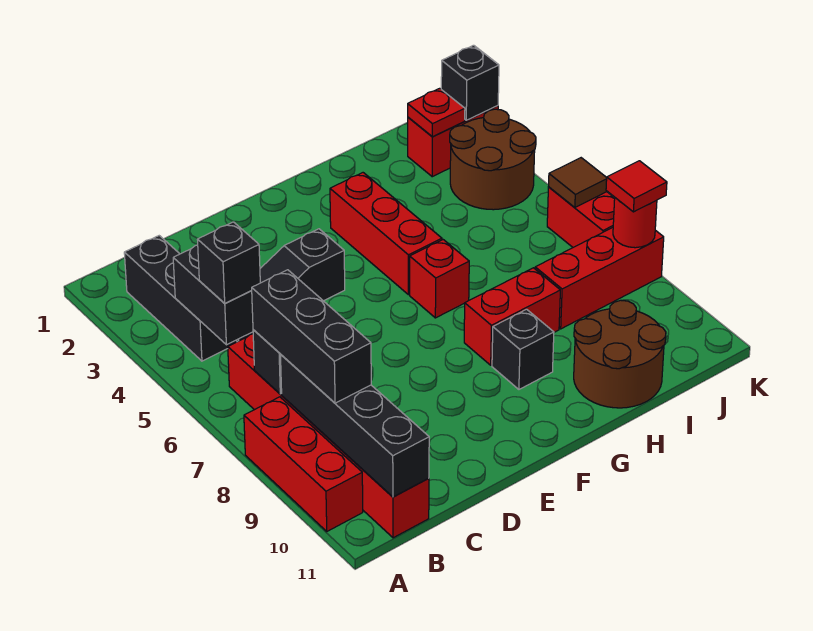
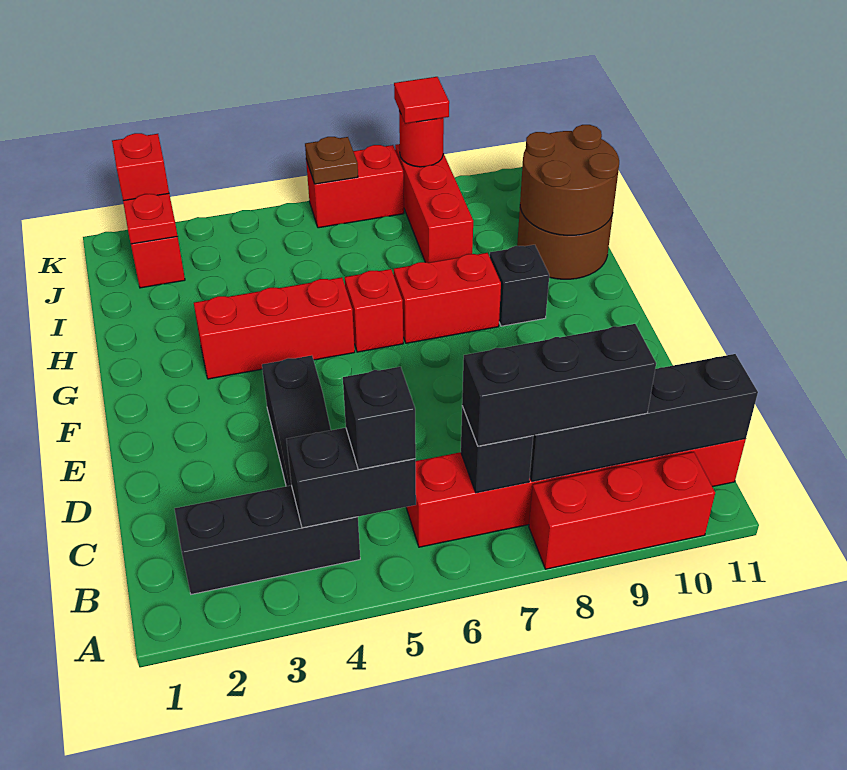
red 1x2 brick [464,268,560,365] -> red 1x2 brick turned to [394,253,501,343]
brown 2x2 round brick [450,109,536,210] -> brown 2x2 round brick moved to [520,125,619,236]
black 1x1 brick [441,45,499,120] -> red 1x1 brick [112,133,169,200]
brown 1x1 tile [549,158,607,207] -> brown 1x1 plate [305,137,358,184]

